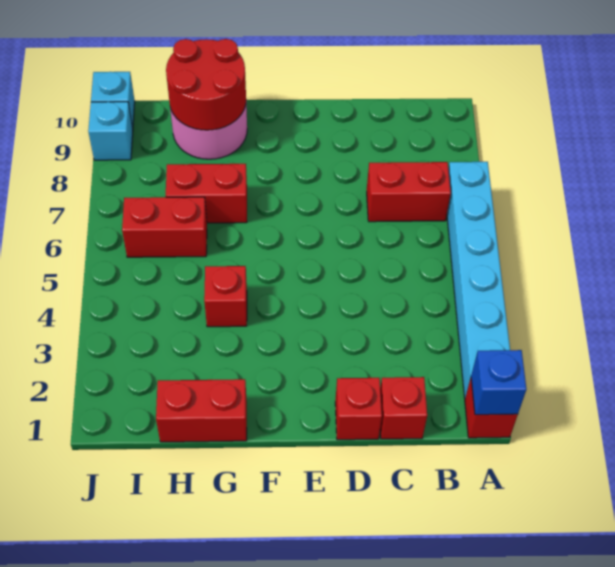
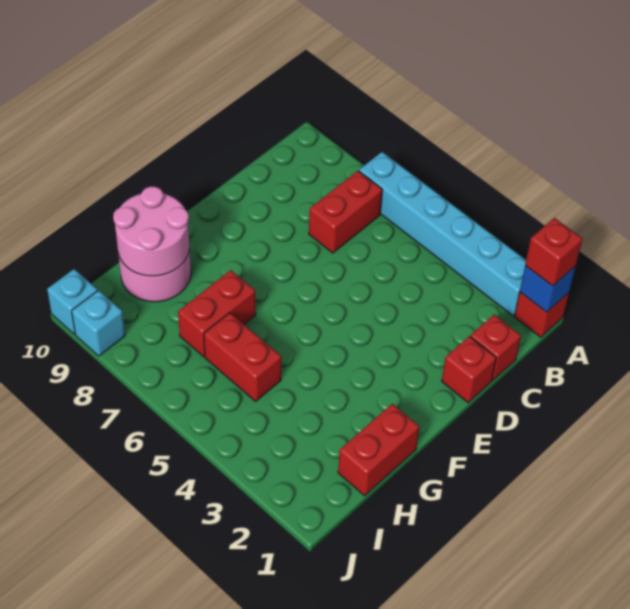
red 1x1 brick [204,266,247,327] -> red 1x1 brick moved to [525,218,582,286]
red 2x2 round brick [166,39,246,130] -> pink 2x2 round brick [113,187,189,276]
red 1x2 brick [122,197,207,257] -> red 1x2 brick turned to [204,313,281,401]

